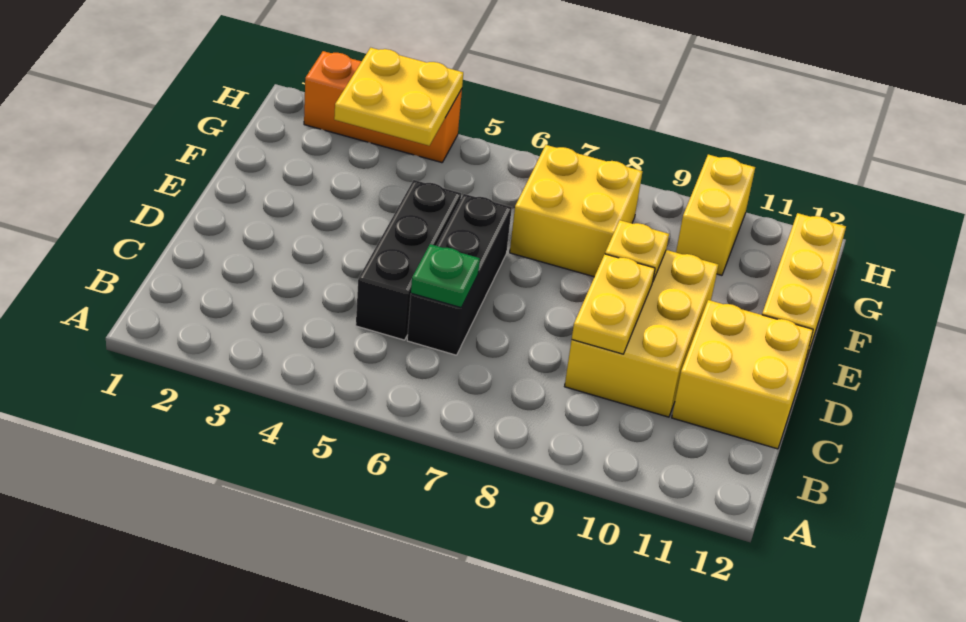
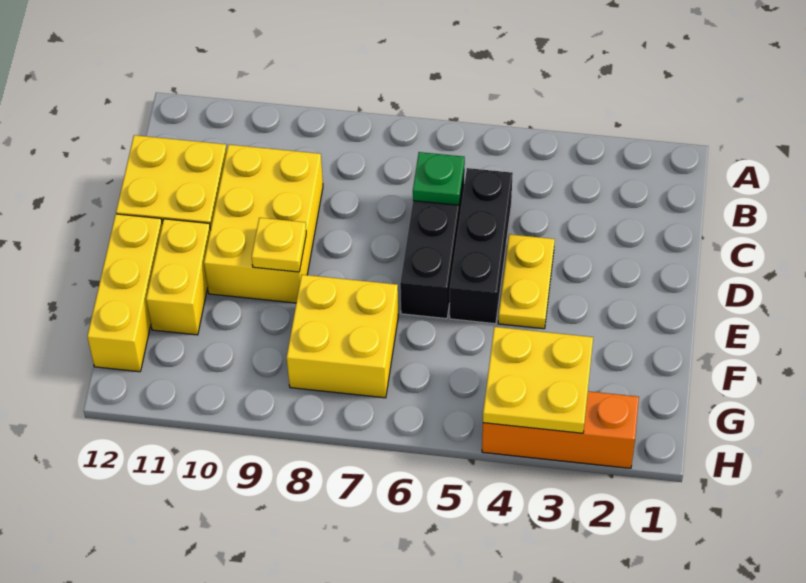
yellow 1x2 plate [572,254,655,354] -> yellow 1x2 plate moved to [498,234,555,329]
yellow 1x2 brick [676,155,755,275] -> yellow 1x2 brick moved to [146,219,210,335]

